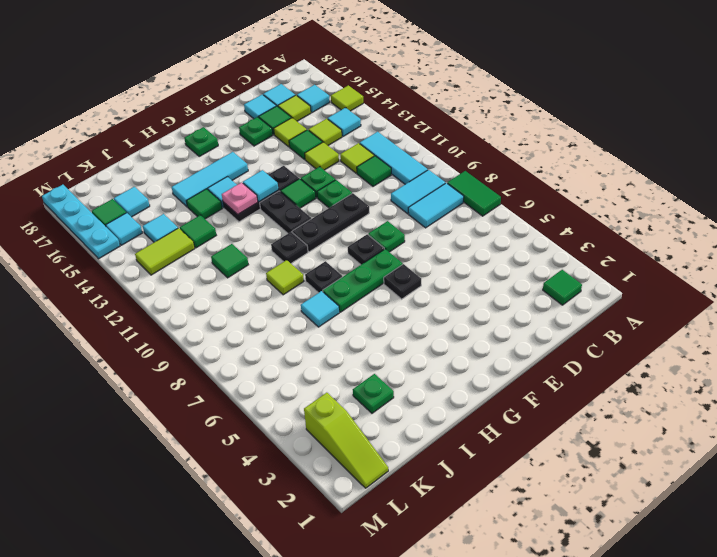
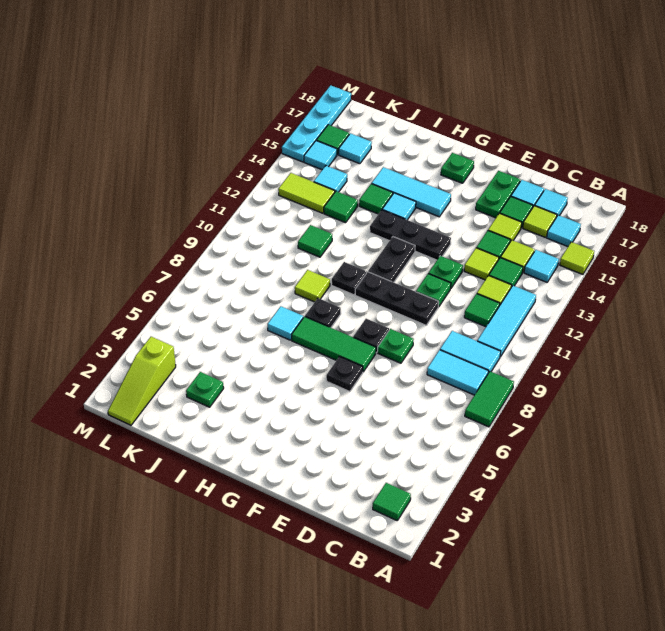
green 1x1 plate [239,117,273,146] -> green 1x2 plate [476,171,520,218]
green 1x3 plate [323,249,403,312] -> green 1x3 tile [292,317,376,372]
green 1x1 tile [280,179,316,208] -> green 1x1 tile moved to [489,258,523,287]
cyan 1x1 tile [243,170,278,202] -> none
pink 1x1 plate [222,182,258,214] -> none

